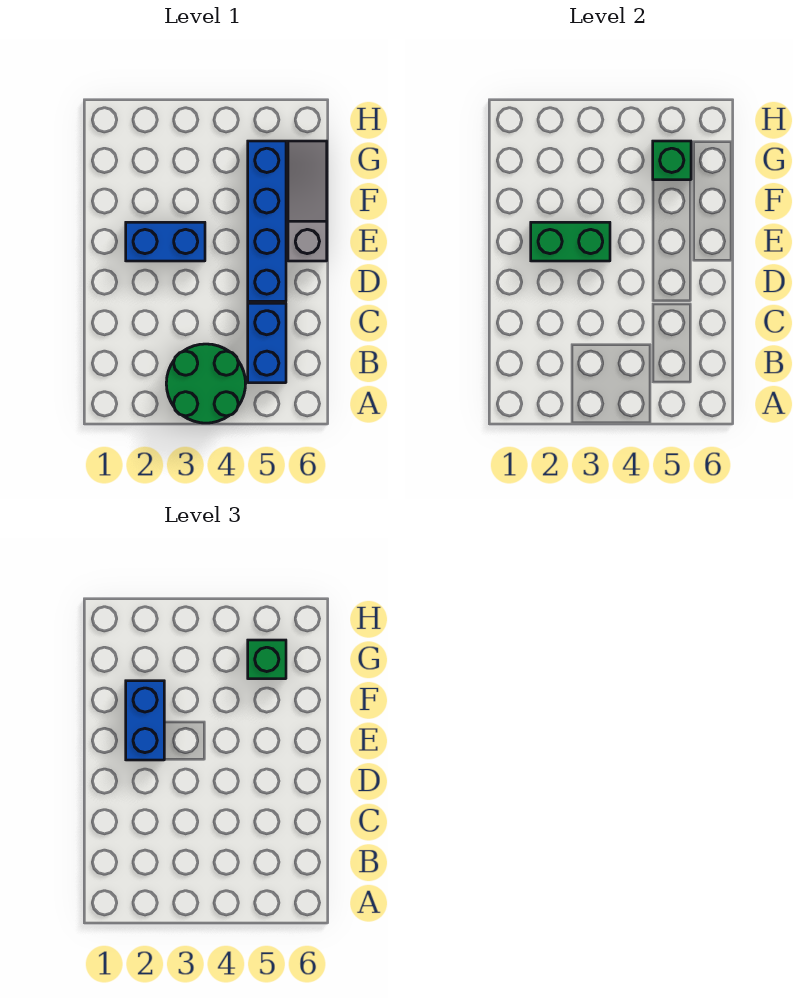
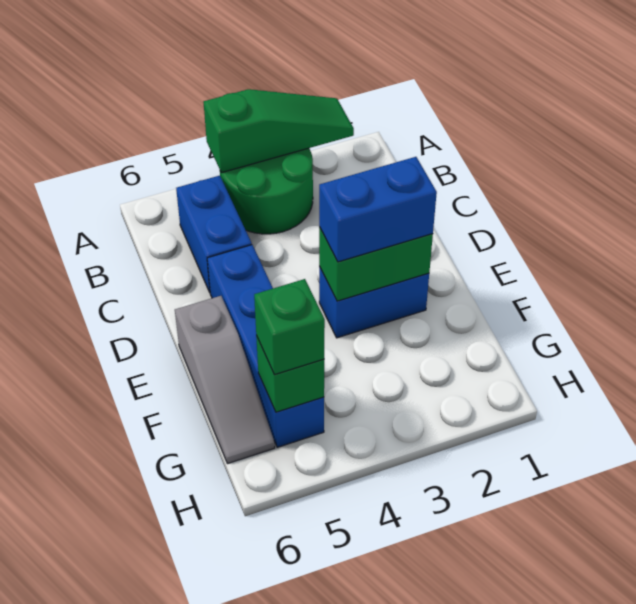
none -> green 1x3 slope [203,89,354,173]
blue 1x2 brick [126,681,164,760] -> blue 1x2 brick turned to [319,157,437,262]

